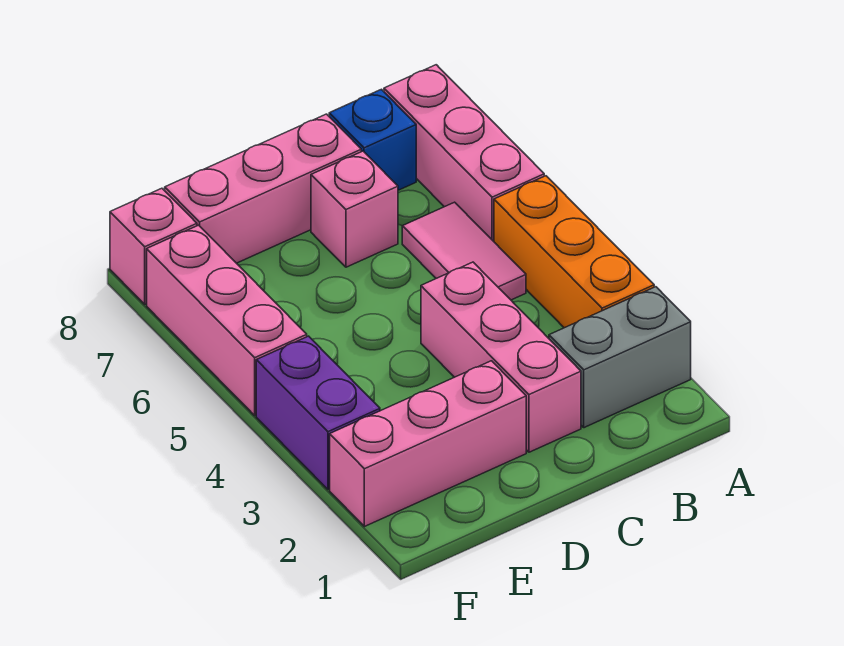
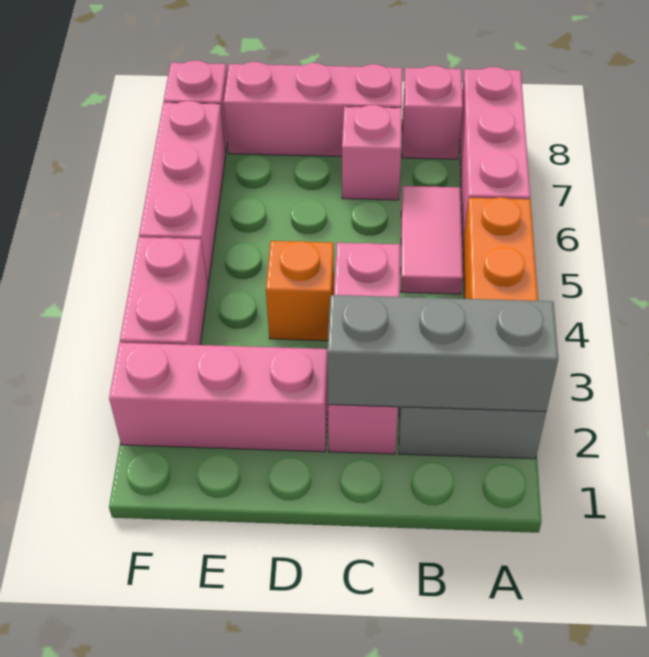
none -> grey 1x3 brick [327,295,558,411]
blue 1x1 brick [329,89,416,190] -> pink 1x1 brick [402,66,463,159]
none -> orange 1x1 brick [266,241,334,341]
purple 1x2 brick [256,336,380,489] -> pink 1x2 brick [120,237,208,345]

